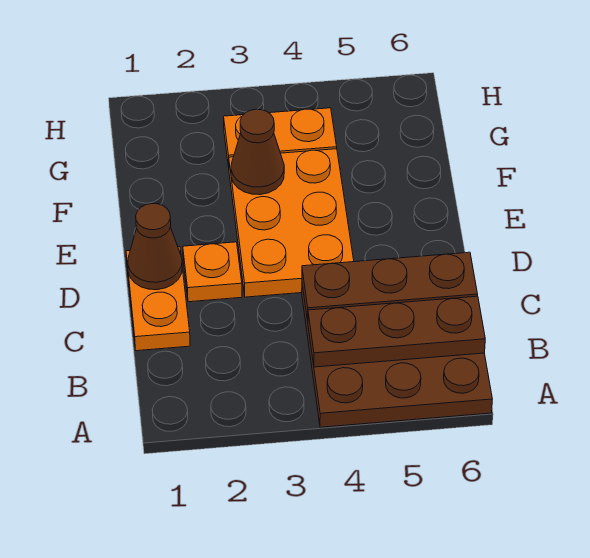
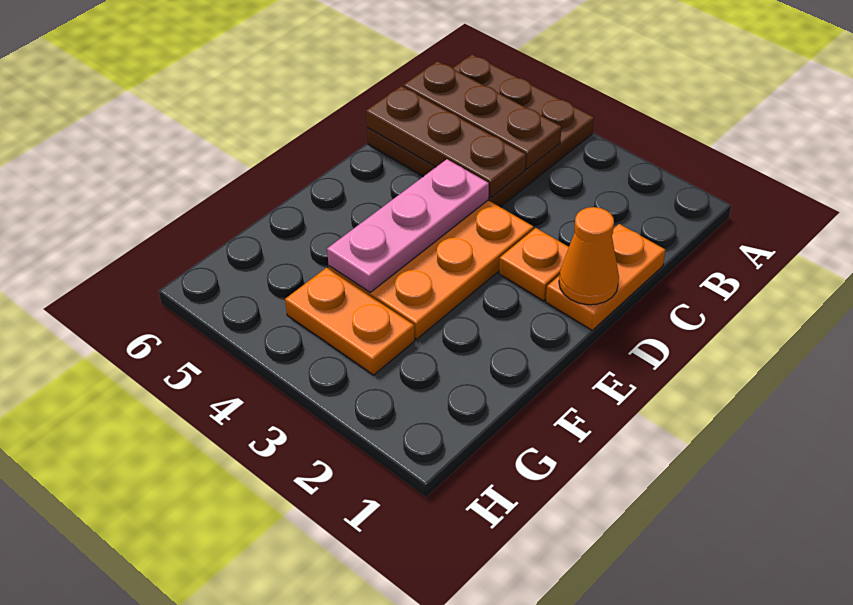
brown 1x1 cone [128,204,182,290] -> orange 1x1 cone [559,207,619,305]
none -> pink 1x3 plate [327,159,489,292]
brown 1x1 cone [231,109,284,195] -> none

